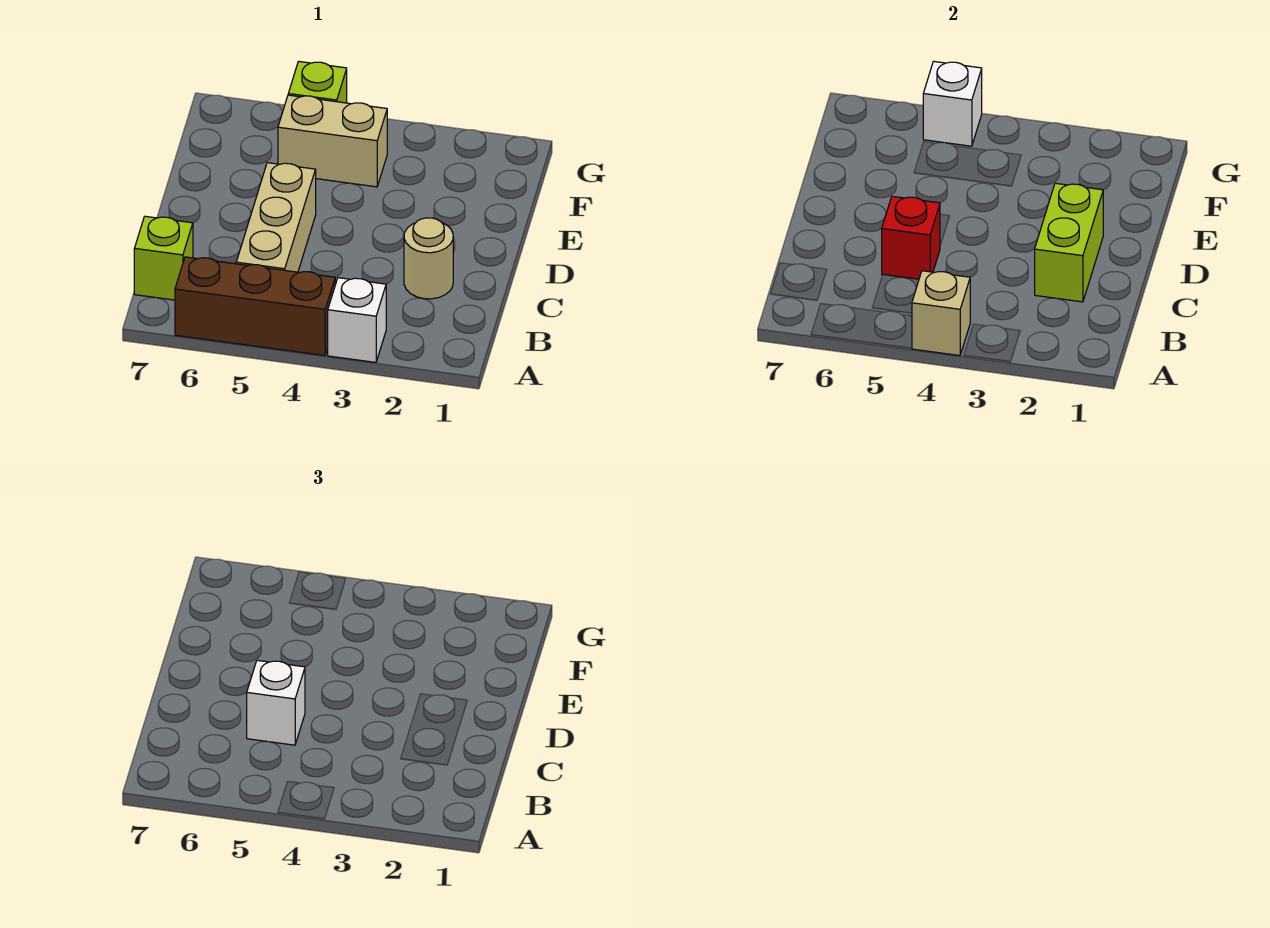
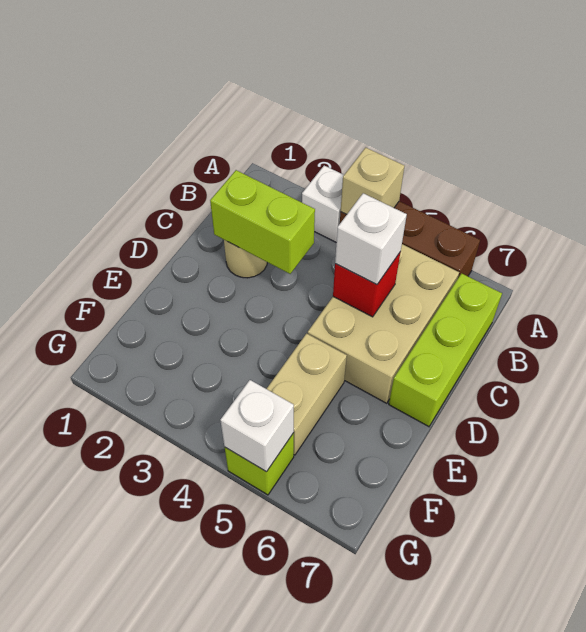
tan 1x3 brick [236,163,316,272] -> tan 2x3 brick [308,244,459,403]
lime 1x1 brick [134,216,193,300] -> lime 1x3 brick [389,273,502,427]
lime 1x2 brick [1035,183,1103,302] -> lime 1x2 brick turned to [210,170,315,274]
tan 1x2 brick [278,95,387,187] -> tan 1x2 brick turned to [267,334,347,455]

